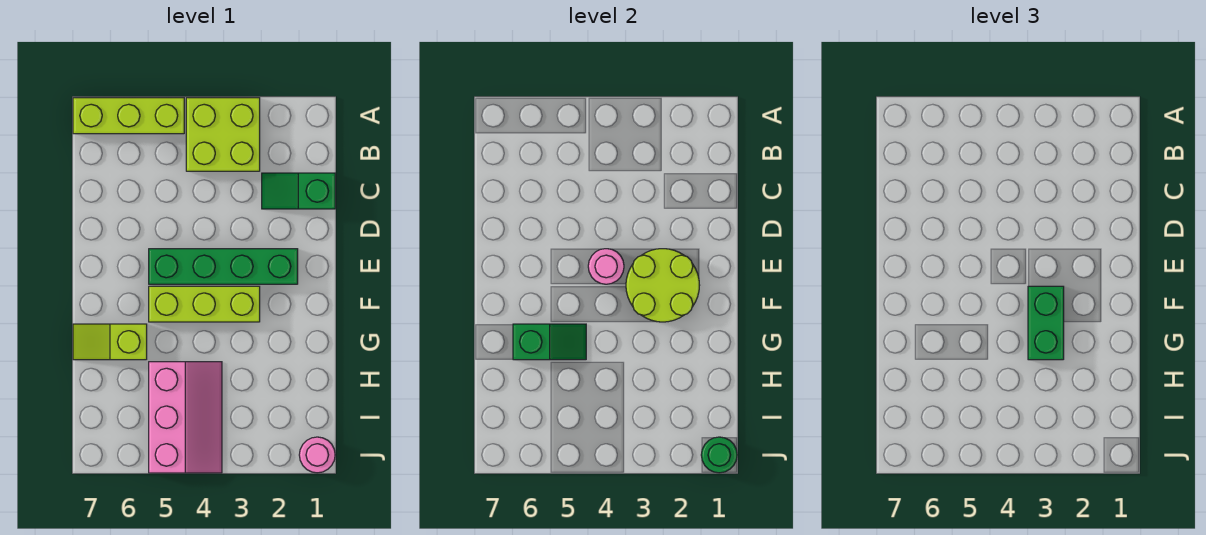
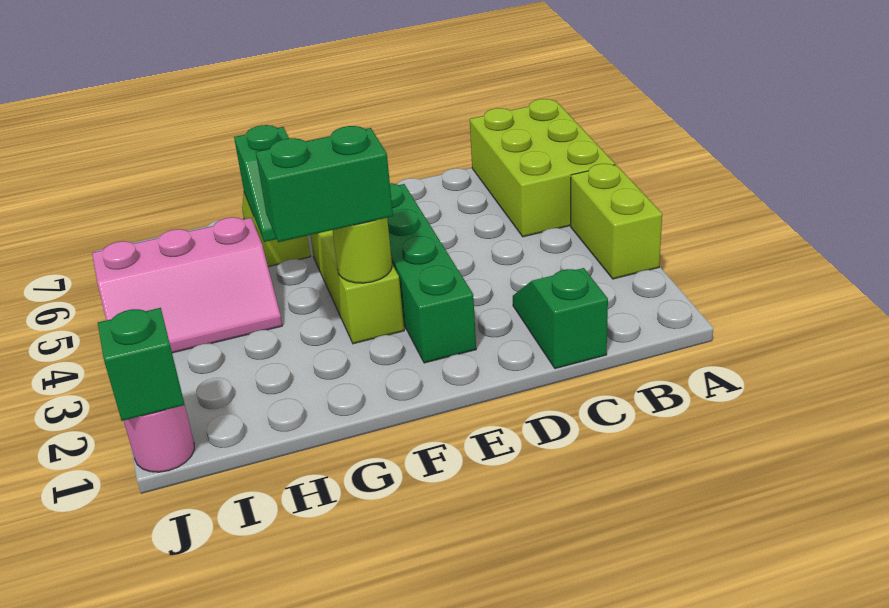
lime 2x2 brick [186,98,260,171] -> lime 1x2 brick [571,164,662,279]
lime 1x3 brick [73,98,184,134] -> lime 2x3 brick [470,99,615,237]
lime 2x2 round brick [626,249,700,322] -> lime 1x1 round brick [332,218,392,283]
pink 1x1 round brick [588,249,624,284] -> none
green 1x1 round brick [701,437,737,473] -> green 1x1 brick [98,308,185,421]

